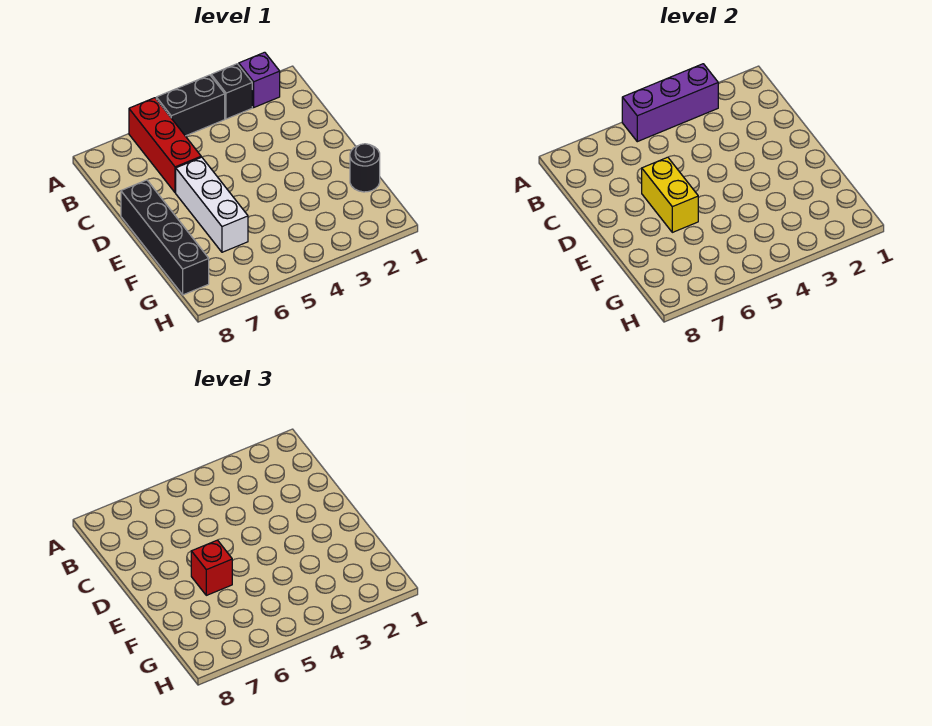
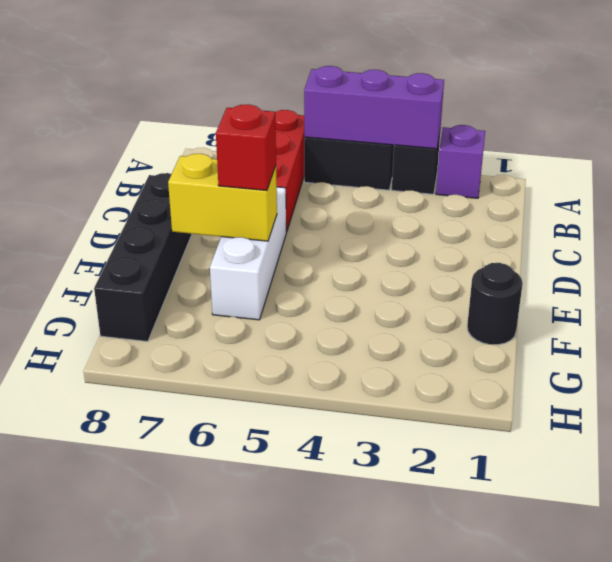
yellow 1x2 brick [642,157,698,232] -> yellow 1x2 brick turned to [168,154,277,241]

